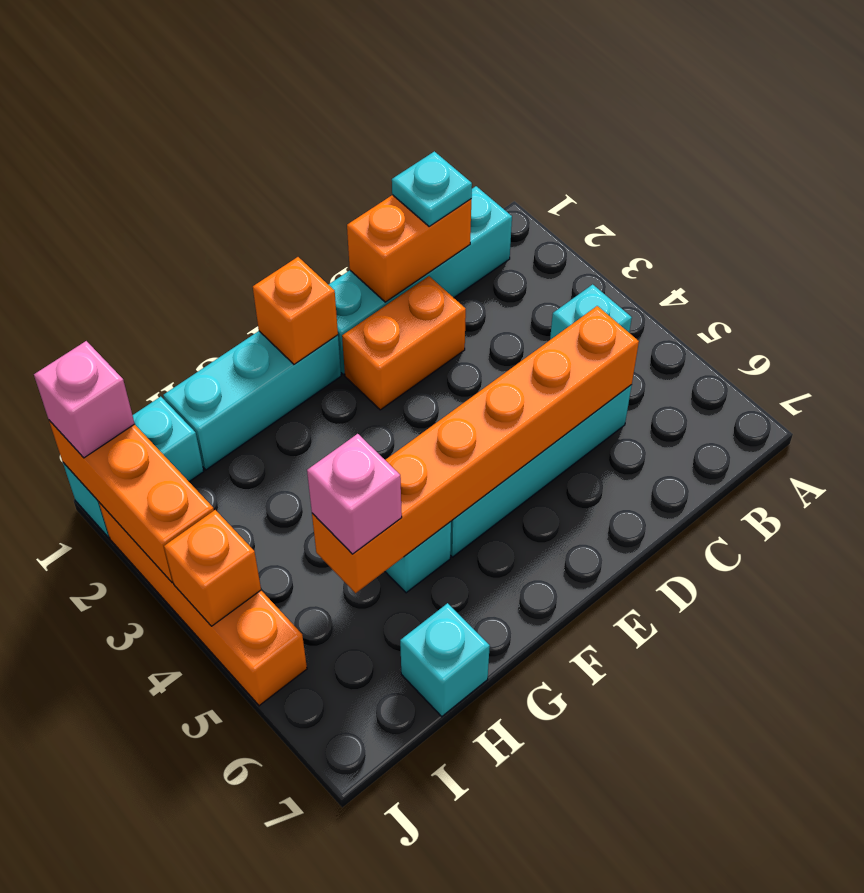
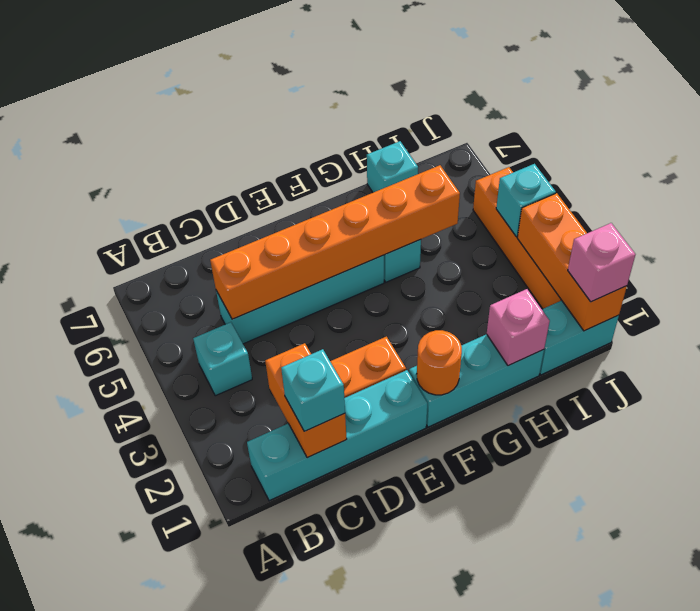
orange 1x2 brick [347,195,471,302] -> orange 1x2 brick turned to [265,343,347,458]
cyan 1x1 plate [392,151,472,226] -> cyan 1x1 brick [281,349,345,431]
orange 1x1 brick [253,257,338,364] -> orange 1x1 round brick [417,330,462,395]
pink 1x1 brick [307,434,402,554] -> pink 1x1 brick moved to [487,289,550,366]
orange 1x1 brick [164,510,261,626] -> cyan 1x1 brick [496,164,556,237]

